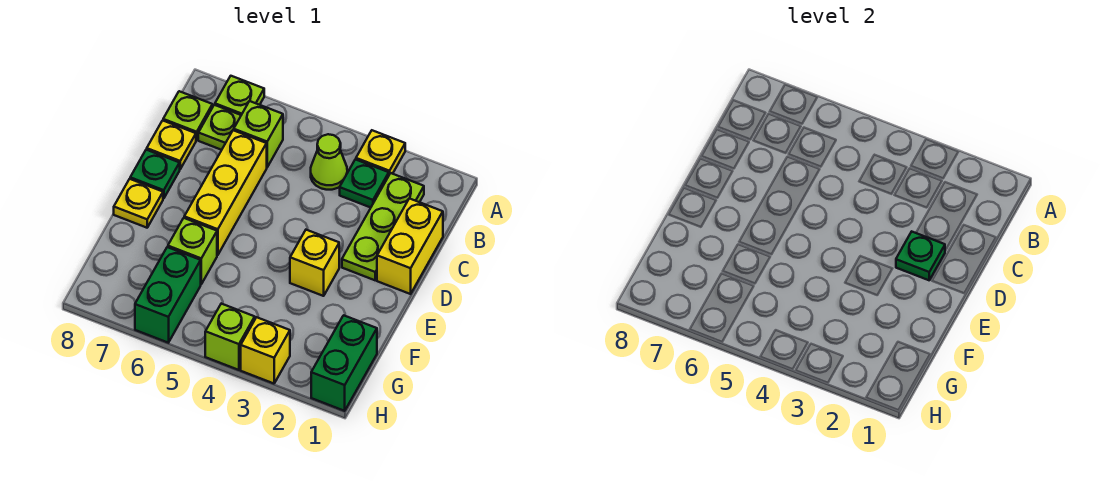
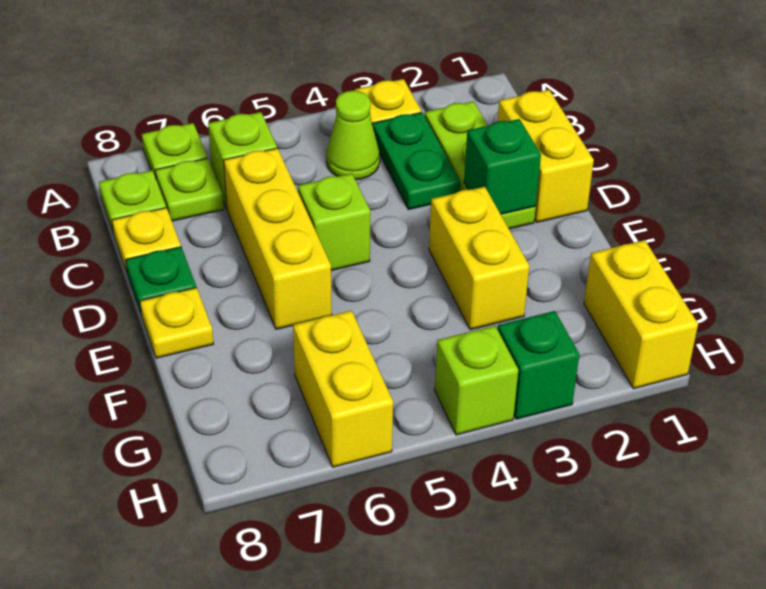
green 1x1 plate [340,159,389,208] -> green 1x2 plate [372,112,460,210]
green 1x1 plate [896,232,945,280] -> green 1x1 brick [464,119,541,214]
yellow 1x1 brick [290,230,339,296] -> yellow 1x2 brick [429,187,529,330]
lime 1x1 brick [168,218,217,284] -> lime 1x1 brick moved to [298,174,370,271]
green 1x2 brick [311,315,377,411] -> yellow 1x2 brick [584,240,698,389]
green 1x2 brick [135,247,201,343] -> yellow 1x2 brick [293,311,393,467]
yellow 1x1 brick [241,317,290,384] -> green 1x1 brick [498,311,579,419]

